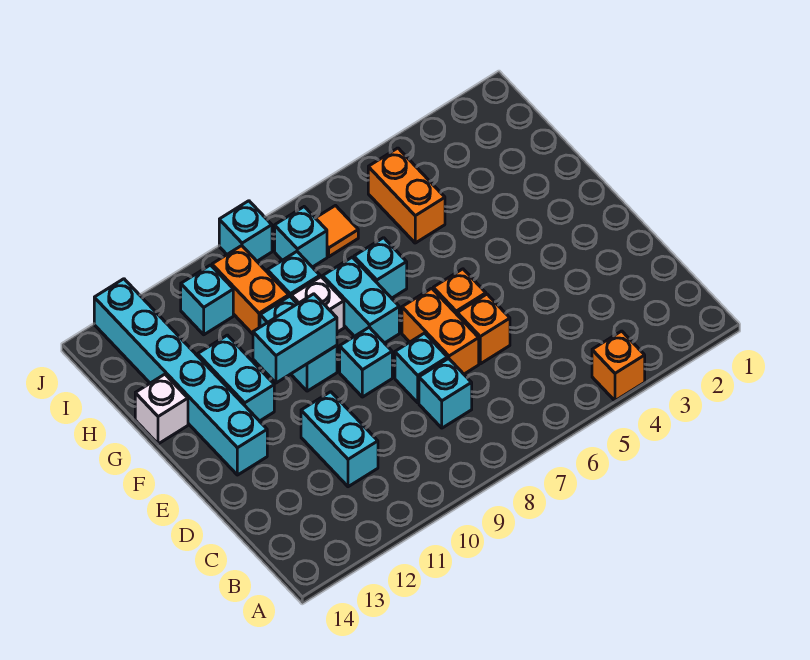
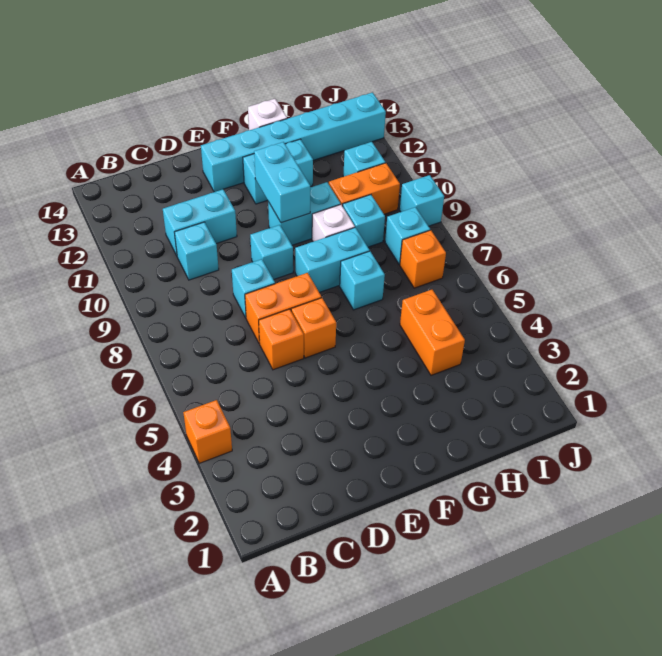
cyan 1x1 brick [419,358,472,428] -> cyan 1x1 brick moved to [174,222,219,280]
orange 1x2 brick [368,148,445,243] -> orange 1x2 brick turned to [400,290,465,375]
orange 1x1 tile [316,206,358,257] -> orange 1x1 brick [400,230,446,288]

